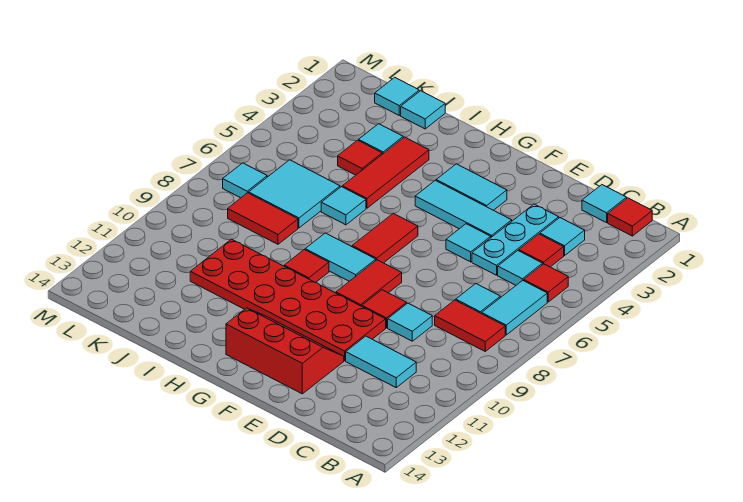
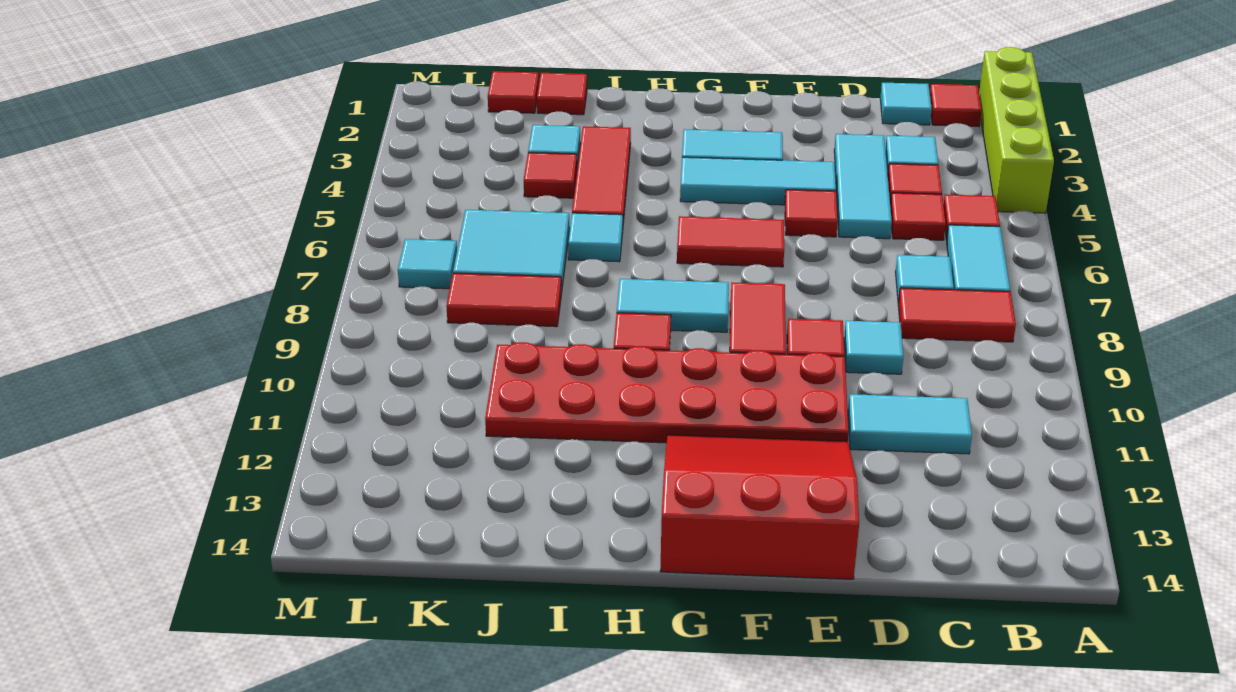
none -> lime 1x4 brick [979,47,1054,213]
cyan 1x1 tile [498,251,542,285] -> red 1x1 tile [890,193,946,240]
cyan 1x3 plate [472,204,559,275] -> cyan 1x3 tile [834,134,892,239]
cyan 1x1 tile [446,224,491,262] -> red 1x1 tile [785,190,838,237]
red 2x3 slope [226,308,344,394] -> red 3x3 slope [660,435,859,579]
red 1x2 tile [352,213,418,263] -> red 1x2 tile turned to [677,216,784,267]
cyan 1x1 tile [401,91,445,129] -> red 1x1 tile [537,73,587,115]
cyan 1x1 tile [375,77,419,115] -> red 1x1 tile [488,71,539,113]

